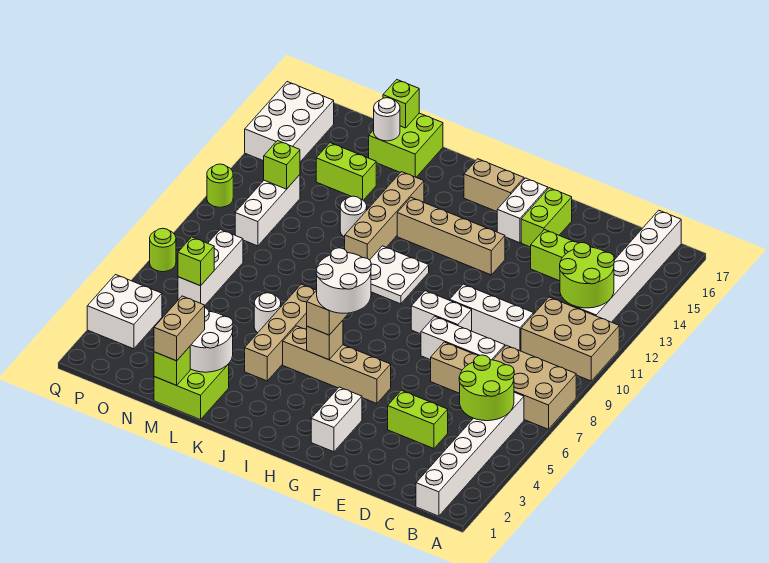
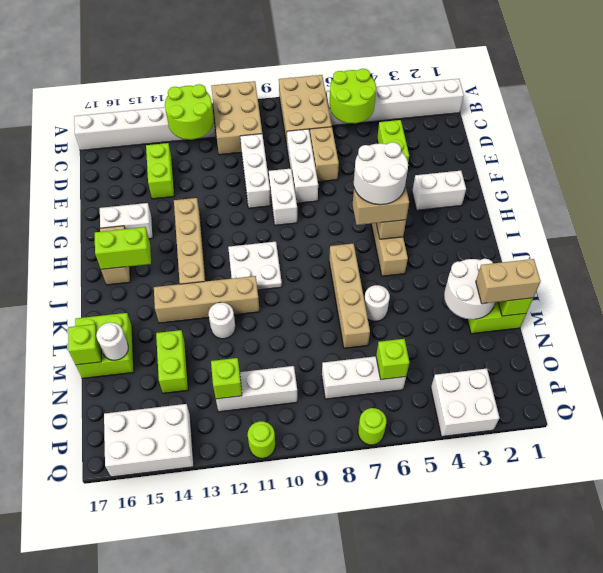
lime 1x2 brick [521,188,572,247] -> lime 1x2 brick moved to [95,227,151,269]
tan 1x4 brick [245,284,317,381] -> tan 1x4 brick turned to [329,244,370,348]

